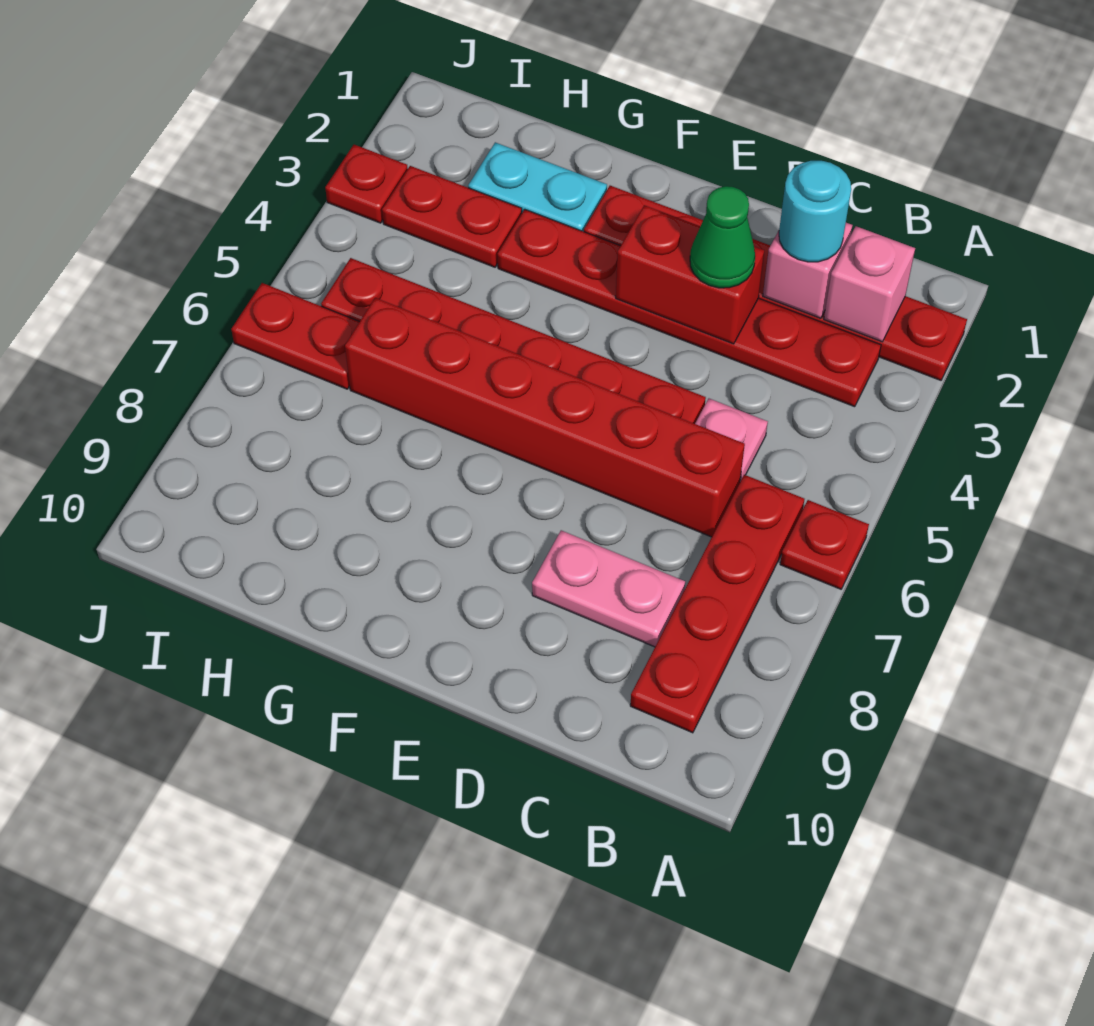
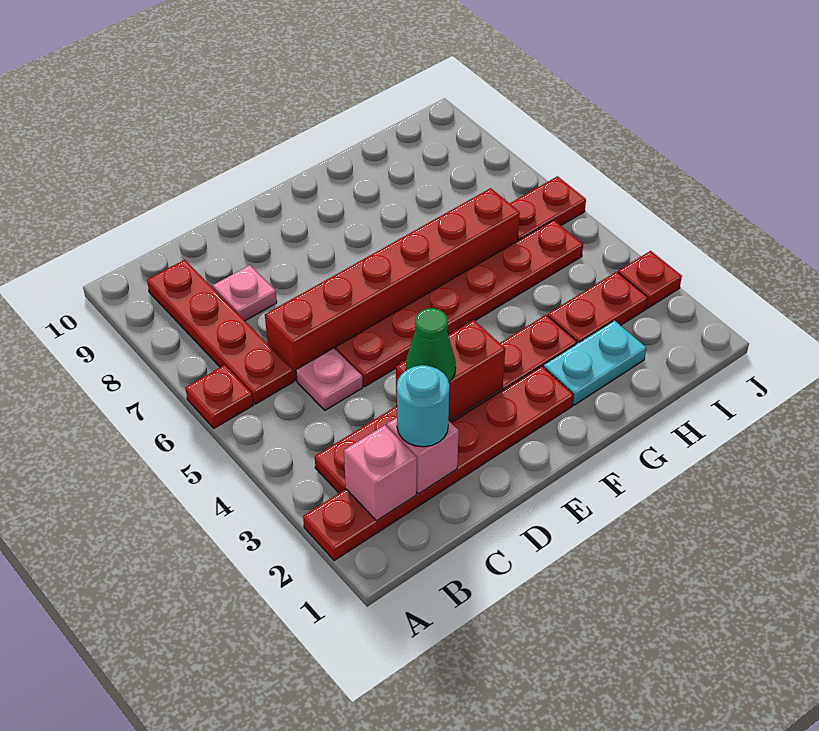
pink 1x2 plate [532,530,685,647] -> pink 1x1 plate [213,265,277,321]

